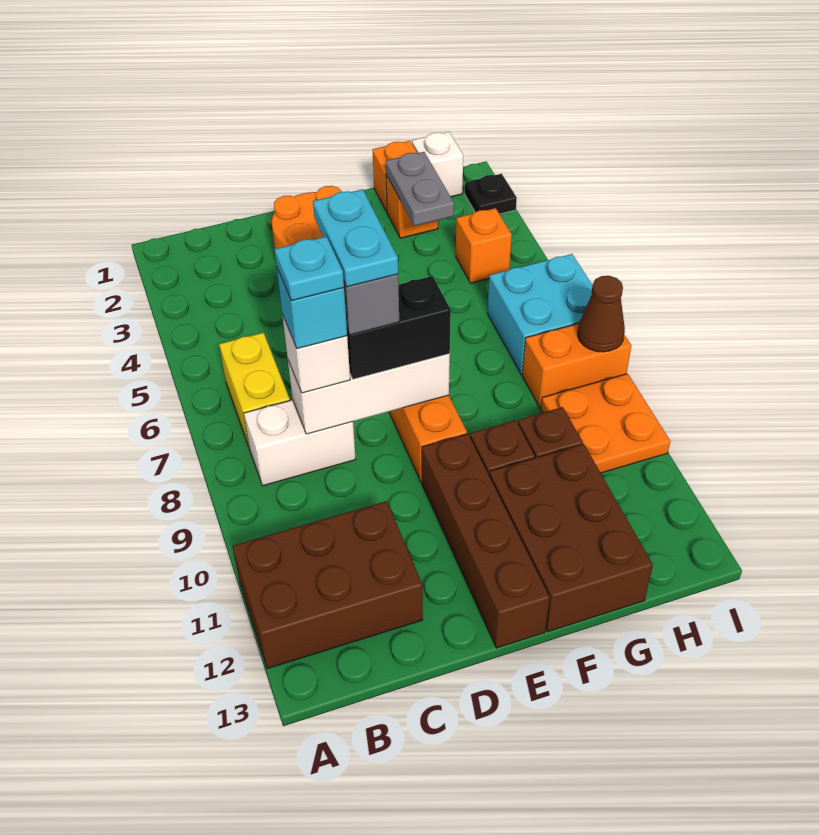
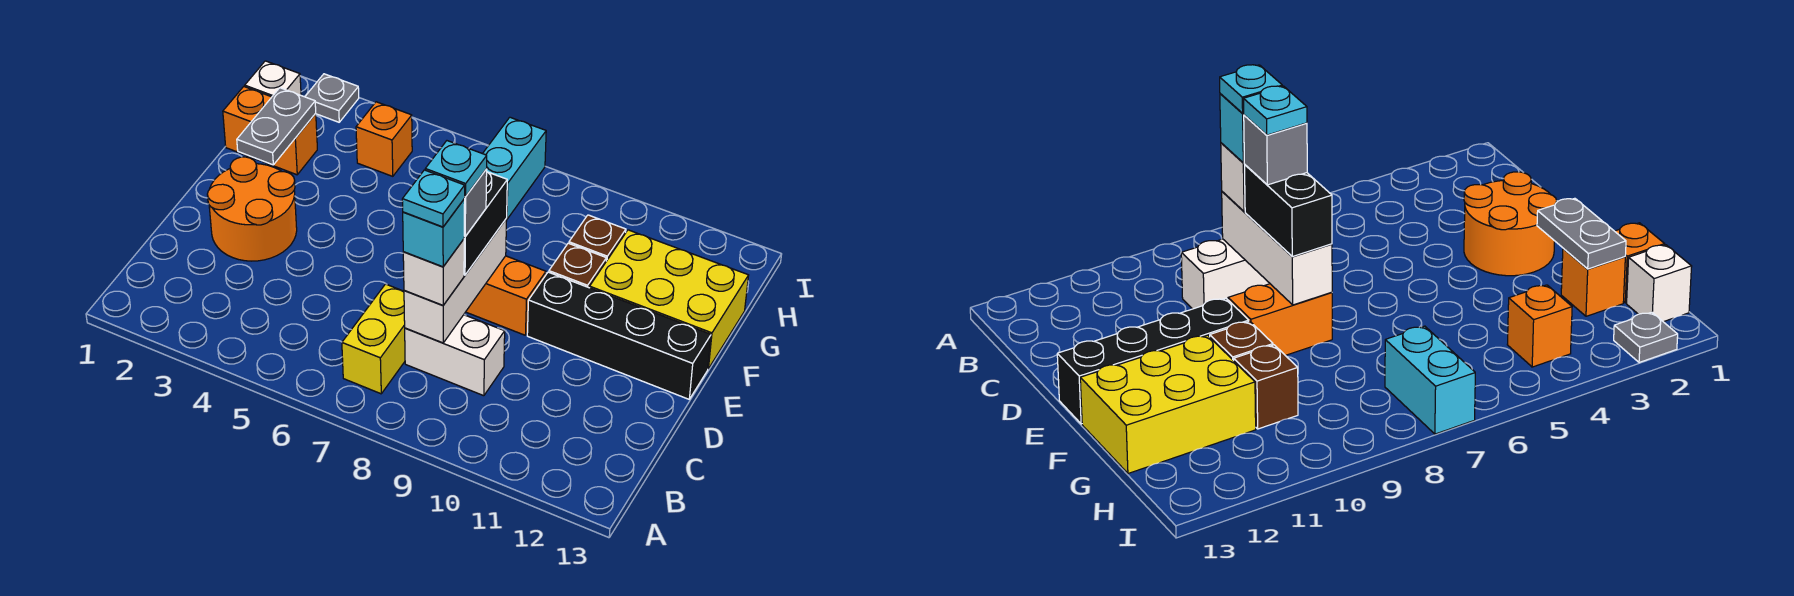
brown 2x3 brick [232,501,423,669] -> none
yellow 1x2 brick [219,333,290,449] -> yellow 1x2 brick turned to [342,284,405,394]
white 1x2 brick [244,400,356,486] -> white 1x2 brick turned to [405,315,505,396]
cyan 1x2 plate [313,189,398,287] -> cyan 1x1 plate [425,141,487,197]
brown 1x4 brick [422,434,550,648] -> black 1x4 brick [527,272,711,399]
brown 2x3 brick [489,444,653,632] -> yellow 2x3 brick [590,230,749,369]
grey 1x2 plate [386,152,454,226] -> grey 1x2 plate turned to [237,88,316,165]
cyan 2x2 brick [488,254,592,375] -> cyan 1x2 brick [483,117,546,219]
orange 1x2 brick [522,323,631,408] -> none
orange 2x2 plate [541,374,670,473] -> none
black 1x1 plate [465,174,517,214] -> grey 1x1 plate [305,74,359,122]
brown 1x1 cone [578,276,625,352] -> none

